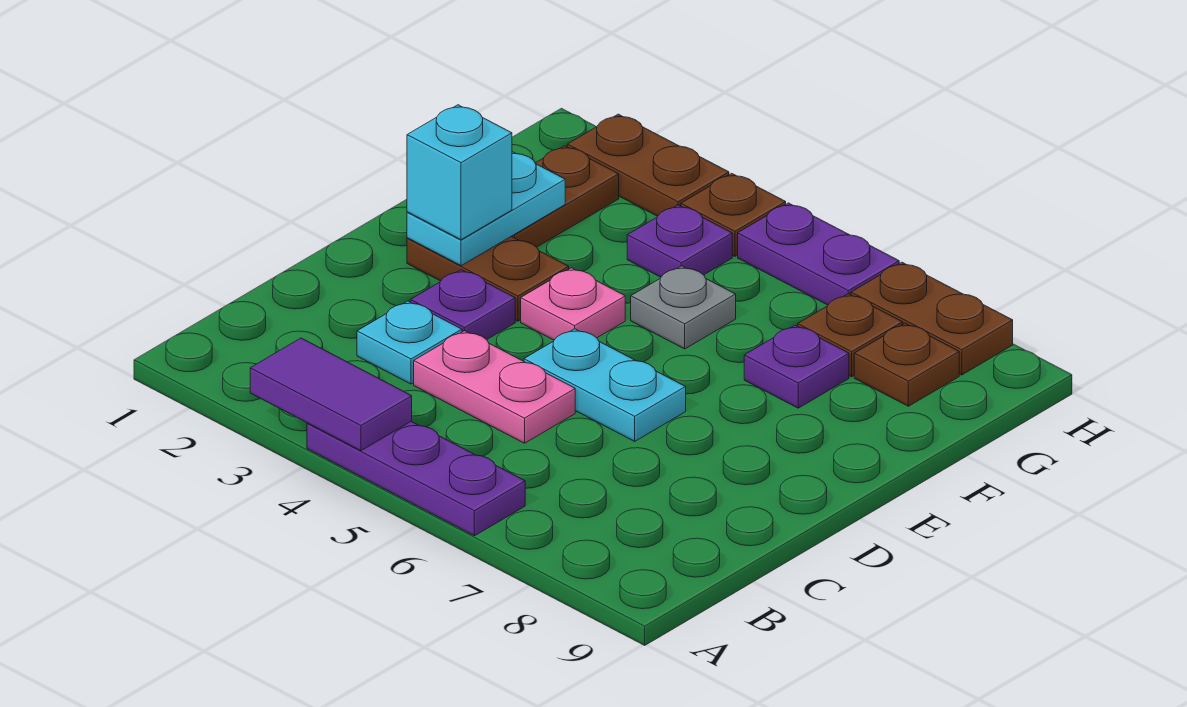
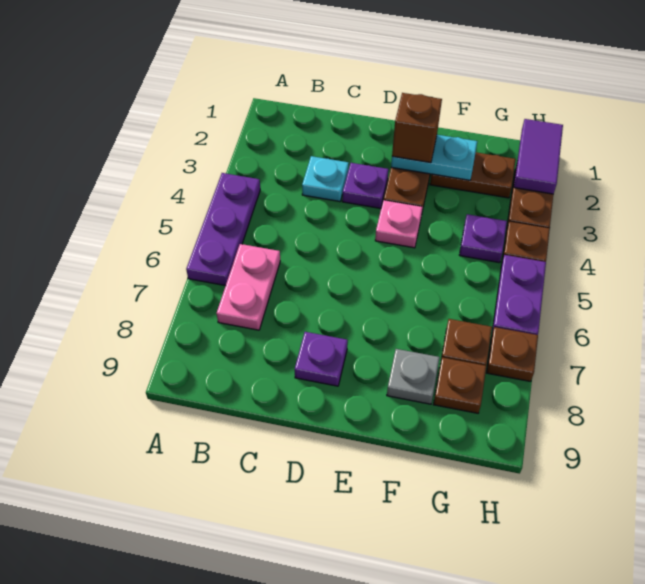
purple 1x2 tile [250,338,412,451] -> purple 1x2 tile moved to [514,119,563,194]
pink 1x2 plate [414,331,575,443] -> pink 1x2 plate moved to [217,244,280,330]
cyan 1x2 plate [524,329,686,441] -> none
cyan 1x1 brick [407,105,512,240] -> brown 1x1 brick [392,93,442,163]
grey 1x1 plate [631,266,736,349] -> grey 1x1 plate moved to [387,349,440,404]
purple 1x1 plate [744,325,849,408] -> purple 1x1 plate moved to [295,332,348,386]
brown 1x2 plate [851,262,1013,375] -> brown 1x1 plate [487,327,538,381]

